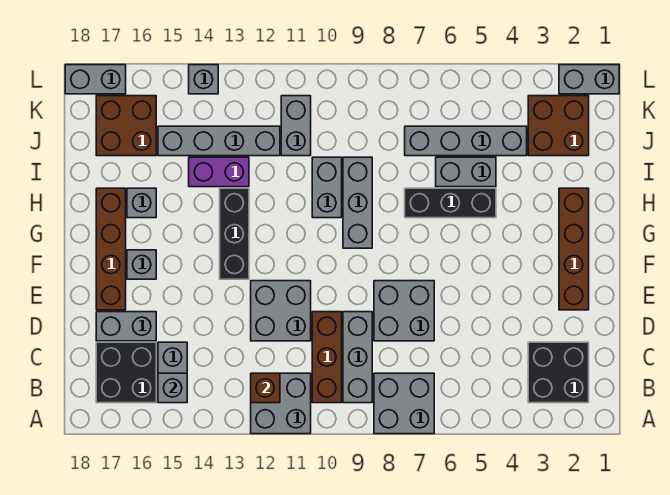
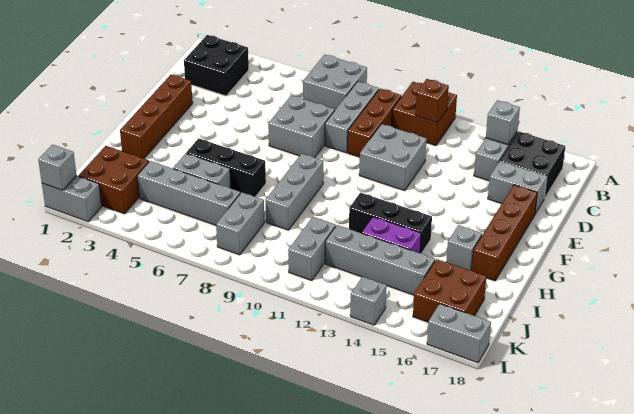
grey 2x2 brick [251,373,311,434] -> brown 2x2 brick [392,82,457,146]
black 1x3 brick [220,188,249,279] -> black 1x3 brick turned to [349,193,432,253]
grey 1x1 brick [127,250,156,279] -> grey 1x1 brick moved to [38,145,77,190]
grey 1x2 brick [312,157,342,218] -> grey 1x2 brick moved to [216,192,264,255]

